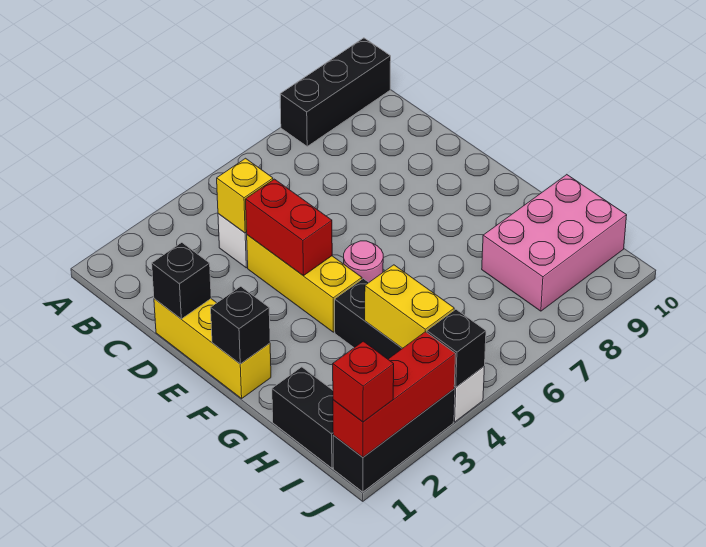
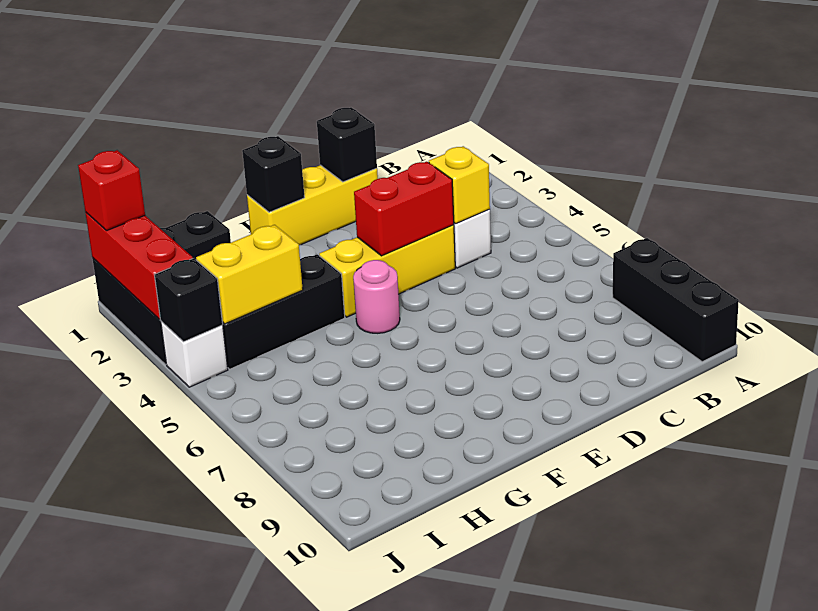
pink 2x3 brick [482,175,627,311] -> none

